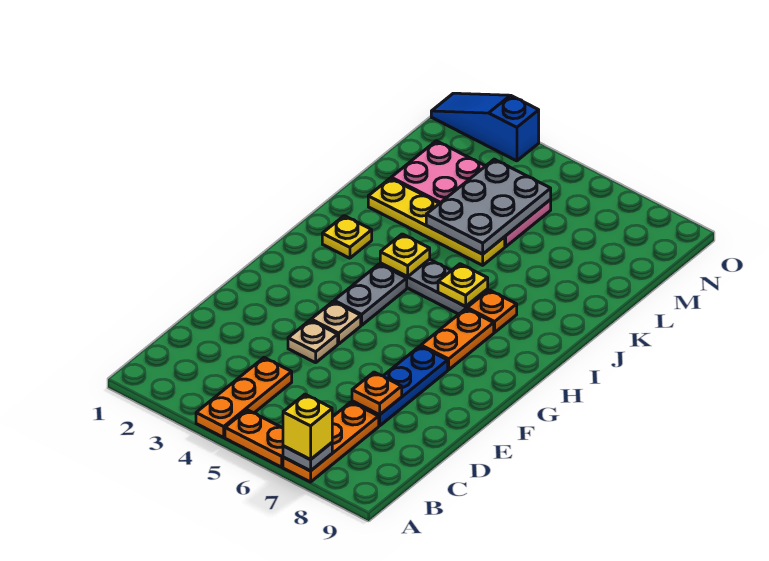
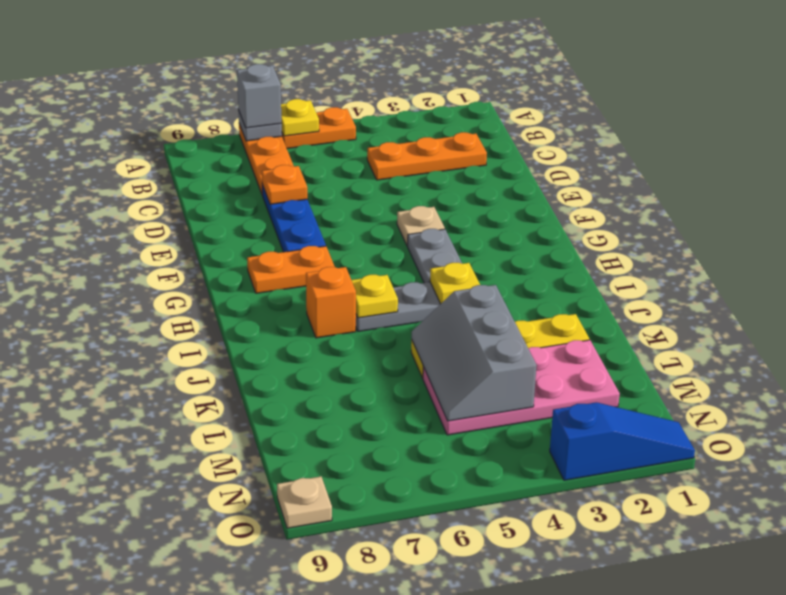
orange 1x3 plate [196,357,292,437] -> orange 1x3 plate turned to [367,132,487,180]
yellow 1x1 brick [283,394,332,460] -> grey 1x1 brick [237,64,281,128]
tan 1x1 plate [288,320,338,363] -> tan 1x1 plate moved to [277,477,332,528]
orange 1x2 plate [421,309,494,370] -> orange 1x2 plate turned to [247,246,335,293]
yellow 1x1 plate [322,216,372,258] -> yellow 1x1 plate moved to [281,99,319,136]
orange 1x1 plate [467,290,517,332] -> orange 1x1 brick [306,267,356,338]
grey 2x3 plate [426,159,551,254] -> grey 2x3 slope [412,285,537,421]

